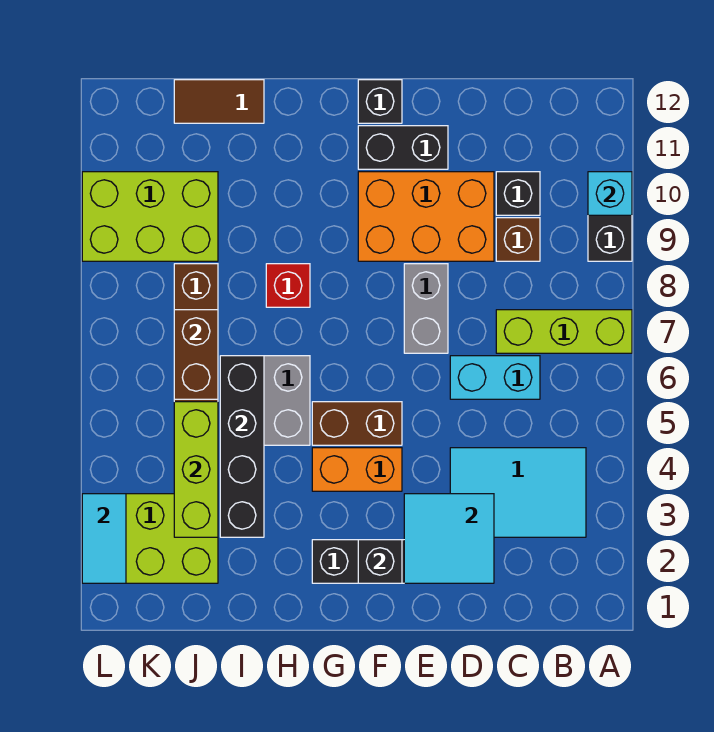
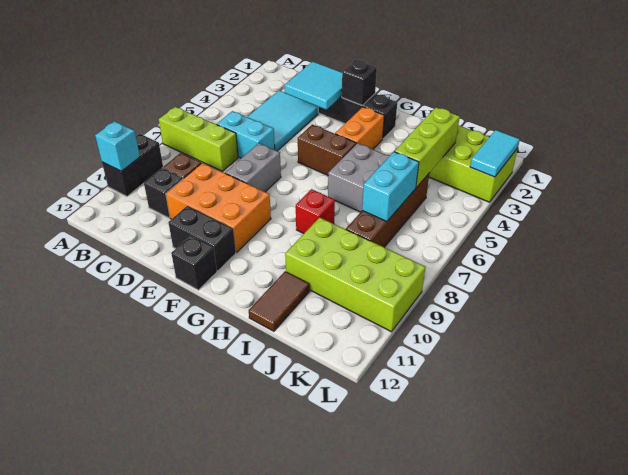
cyan 2x3 tile [450,448,586,537] -> cyan 2x3 tile turned to [247,91,318,151]
orange 1x2 brick [312,448,402,491] -> orange 1x2 brick turned to [335,107,384,149]
black 1x4 brick [220,356,264,537] -> none
brown 1x2 tile [174,80,264,123] -> brown 1x2 tile turned to [249,271,310,331]
brown 1x2 brick [174,310,218,399] -> cyan 1x2 brick [362,152,419,221]
lime 2x3 brick [82,172,218,261] -> lime 2x4 brick [285,217,426,332]

